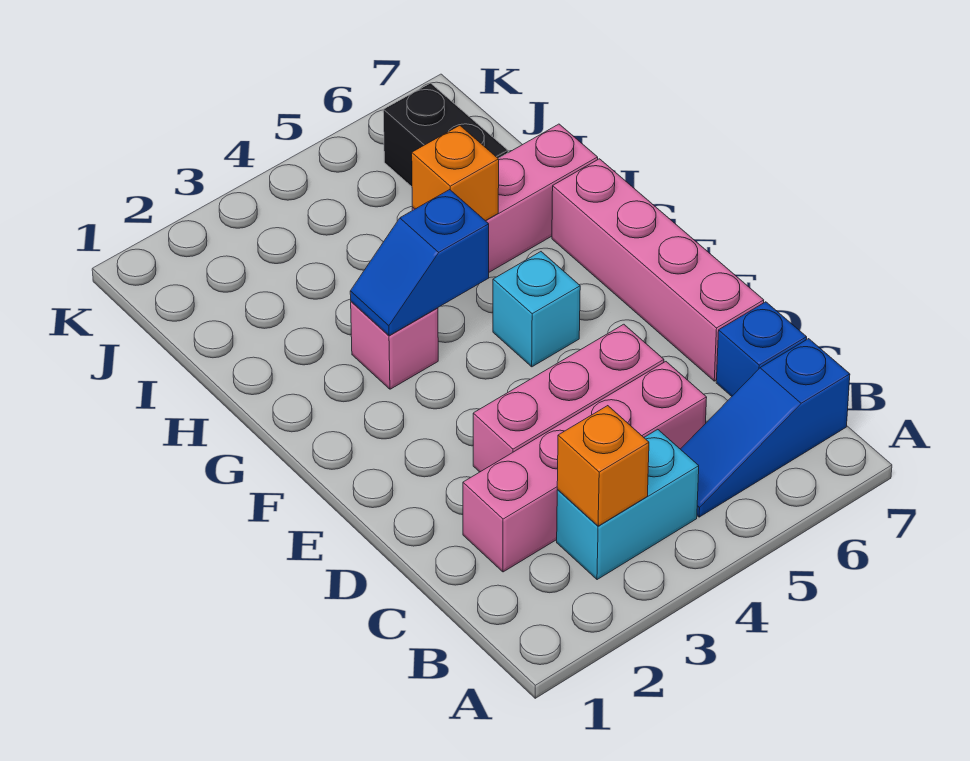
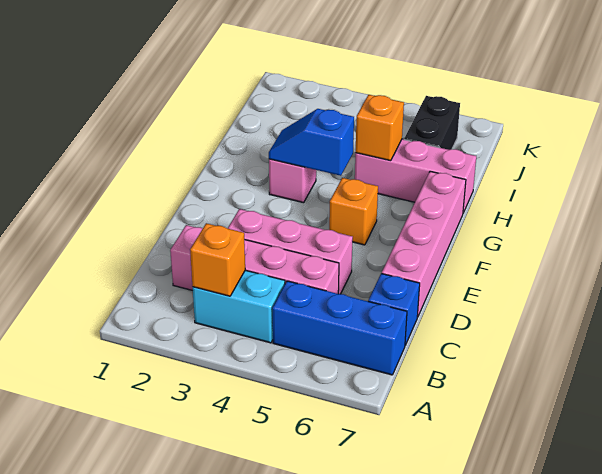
blue 1x3 slope [681,339,850,517] -> blue 1x3 brick [272,281,407,375]
cyan 1x1 brick [493,252,580,367] -> orange 1x1 brick [329,178,378,245]

